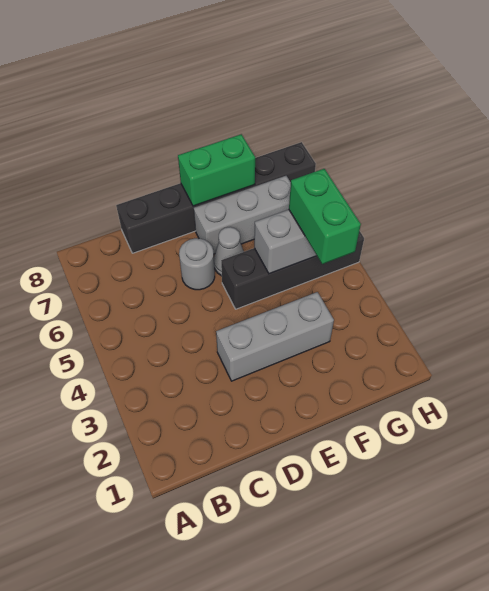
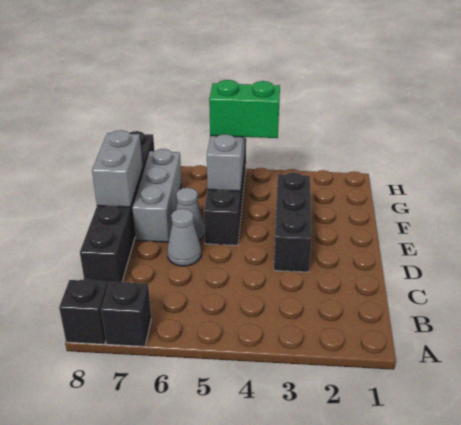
none -> black 1x1 brick [101,281,151,347]
none -> black 1x1 brick [59,279,108,344]
grey 1x3 brick [216,292,334,381] -> black 1x3 brick [274,172,312,272]
grey 1x1 round brick [179,238,215,290] -> grey 1x1 cone [167,209,201,266]
green 1x2 brick [178,134,255,206] -> grey 1x2 brick [92,130,143,207]

